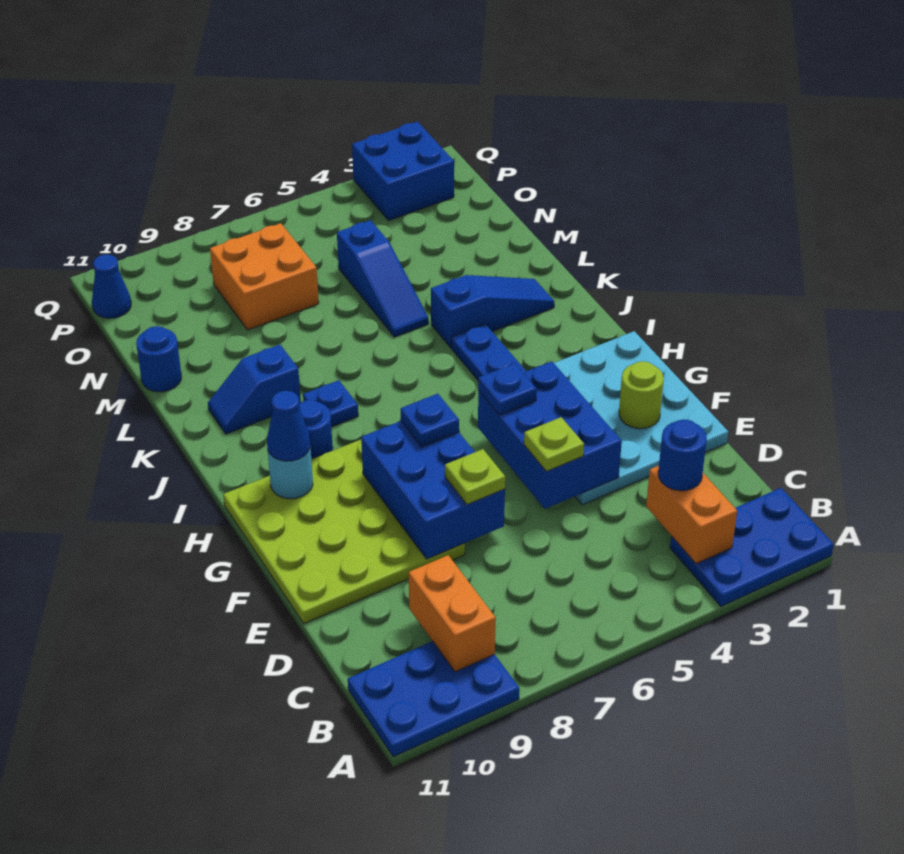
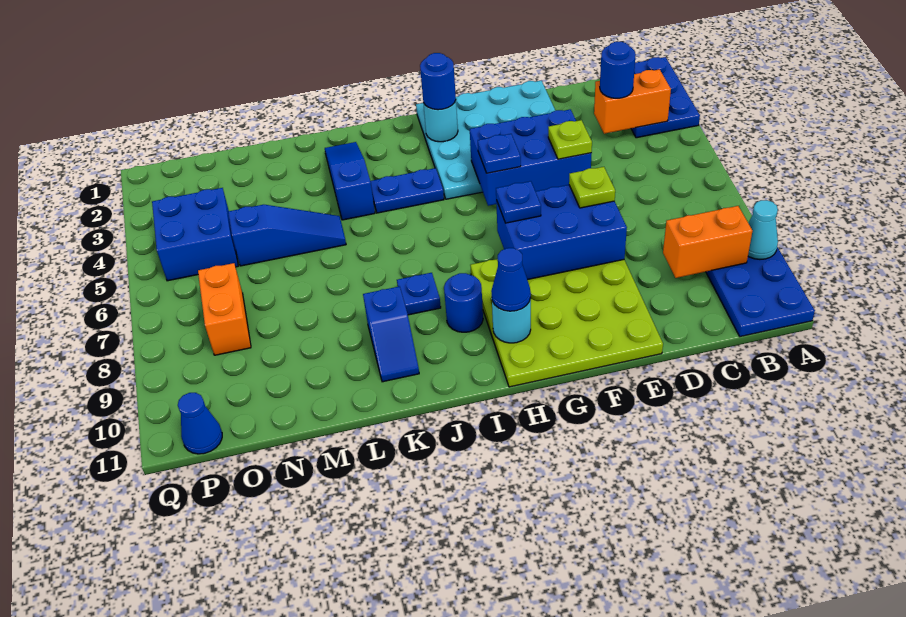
none -> cyan 1x1 cone [748,200,778,259]
lime 1x1 round brick [619,361,664,429] -> none
none -> cyan 1x1 round brick [423,100,458,142]
blue 1x1 round brick [136,326,181,392] -> blue 1x1 round brick moved to [420,53,456,110]
orange 2x2 brick [210,223,319,330] -> orange 1x2 brick [198,263,251,355]
blue 2x2 brick [352,122,454,220] -> blue 2x2 brick moved to [152,188,238,281]

